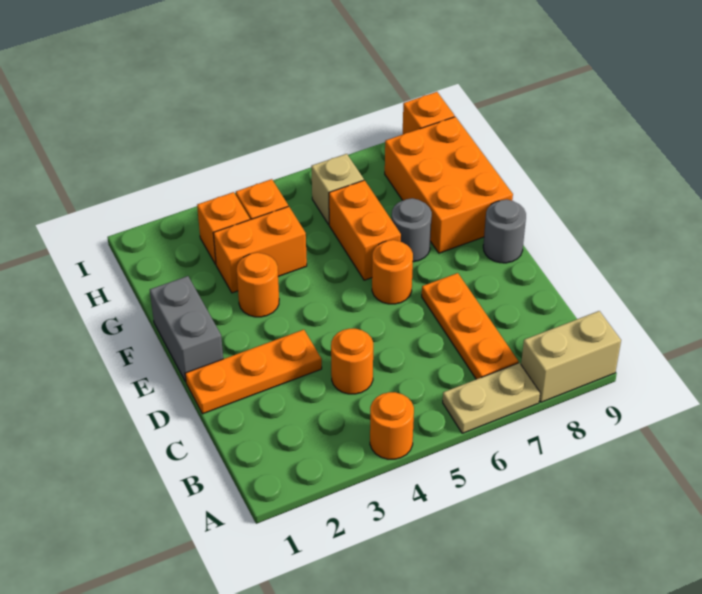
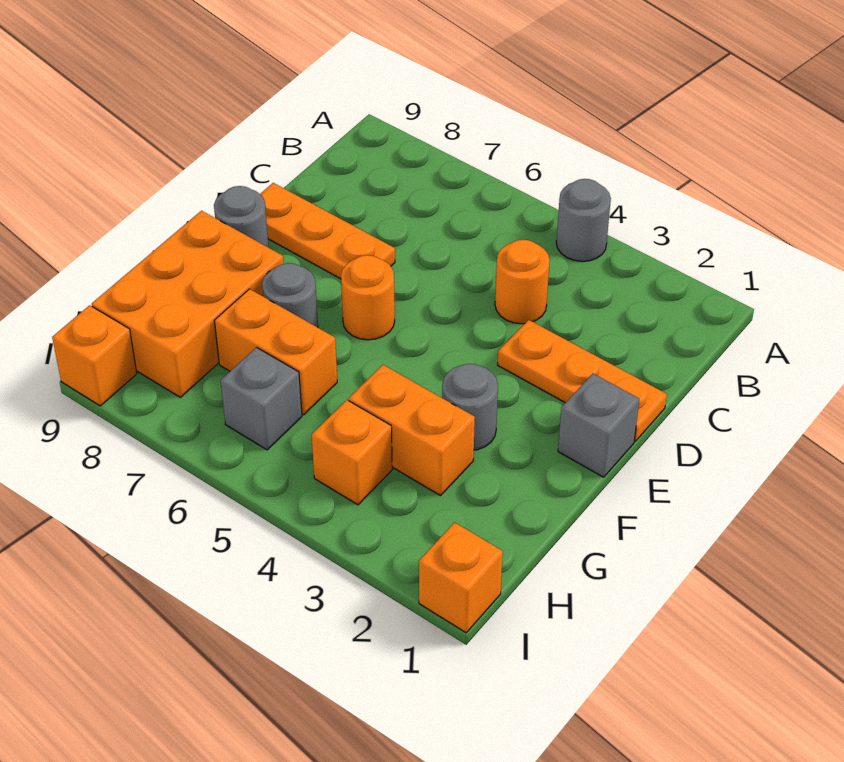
orange 1x1 round brick [370,392,414,459] -> grey 1x1 round brick [556,179,611,262]
tan 1x2 plate [443,363,540,433] -> none
tan 1x2 brick [521,311,621,402] -> none
orange 1x3 plate [422,273,518,379] -> orange 1x3 plate turned to [260,183,395,279]
grey 1x2 brick [150,276,223,382] -> grey 1x1 brick [558,374,639,477]
orange 1x1 round brick [237,253,279,317] -> grey 1x1 round brick [442,364,498,450]
orange 1x2 brick [329,180,401,280] -> orange 1x2 brick turned to [214,289,337,415]
orange 1x1 brick [197,192,250,264] -> orange 1x1 brick moved to [419,522,503,633]
tan 1x1 brick [311,154,364,224] -> grey 1x1 brick [221,347,302,450]

